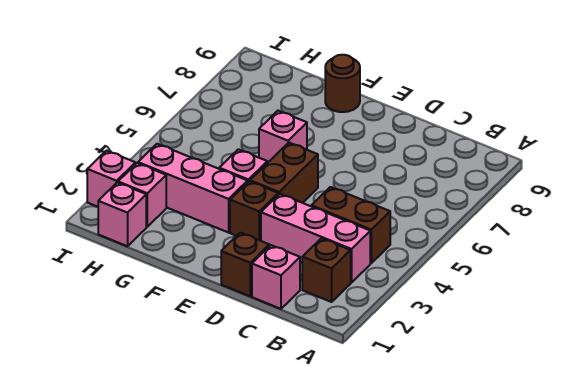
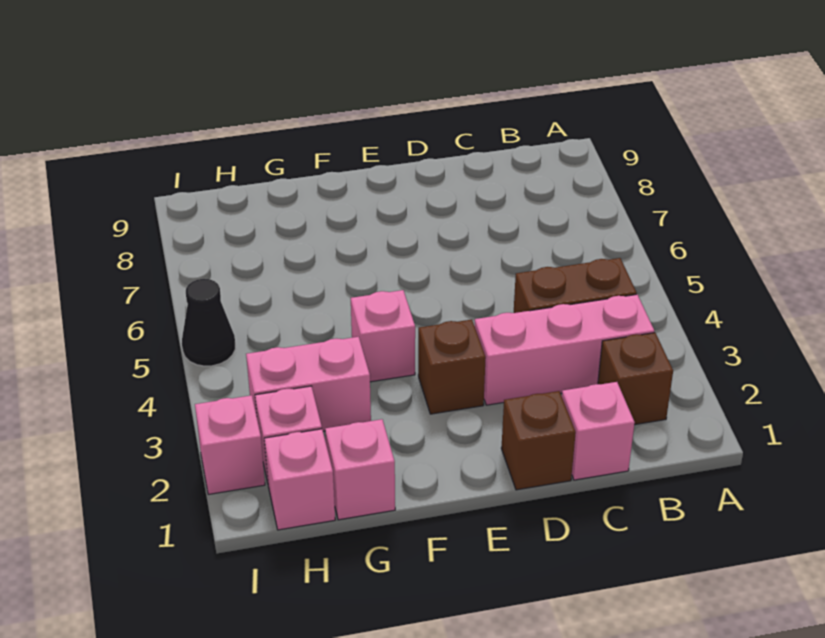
brown 1x2 brick [250,143,318,203] -> none
pink 1x3 brick [138,144,248,233] -> pink 1x2 brick [246,337,371,431]
pink 1x1 brick [259,111,307,163] -> pink 1x1 brick moved to [325,419,395,520]
brown 1x1 round brick [325,55,360,112] -> none
none -> black 1x1 cone [182,279,235,366]

